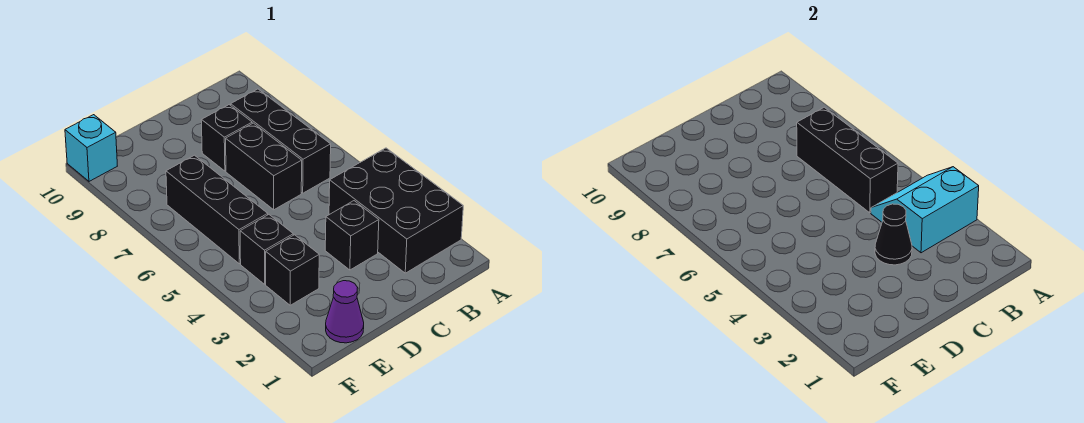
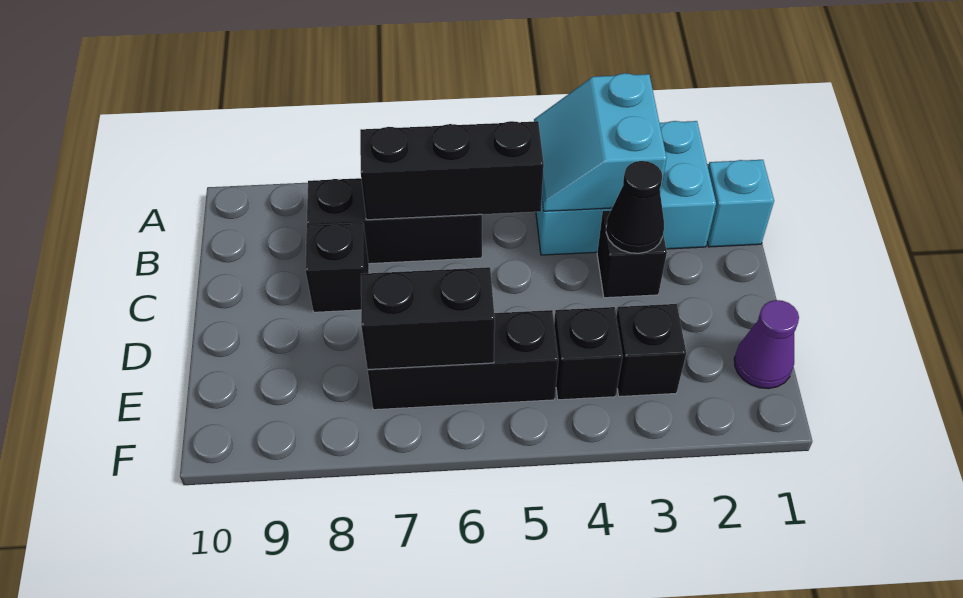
black 2x3 brick [329,148,463,273] -> cyan 2x3 brick [536,121,716,255]
black 1x2 brick [226,123,302,210] -> black 1x2 brick moved to [361,267,495,370]
cyan 1x1 brick [65,115,117,181] -> cyan 1x1 brick moved to [707,160,774,247]

